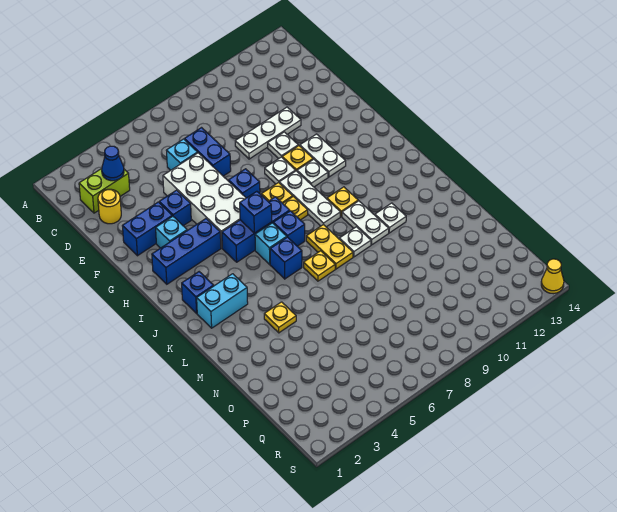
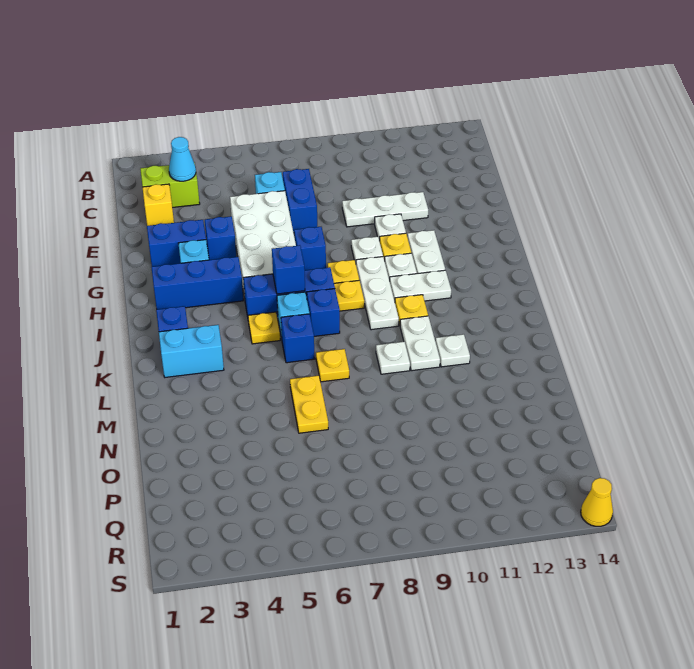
blue 1x1 cone [102,146,124,181] -> cyan 1x1 cone [169,137,196,181]
yellow 1x1 round brick [98,189,121,224] -> yellow 1x1 brick [143,184,174,226]
none -> white 1x2 plate [390,270,451,301]
yellow 1x2 plate [306,225,353,269] -> yellow 1x2 plate moved to [290,376,328,433]
yellow 1x1 plate [264,302,296,333] -> yellow 1x1 plate moved to [248,312,280,344]

